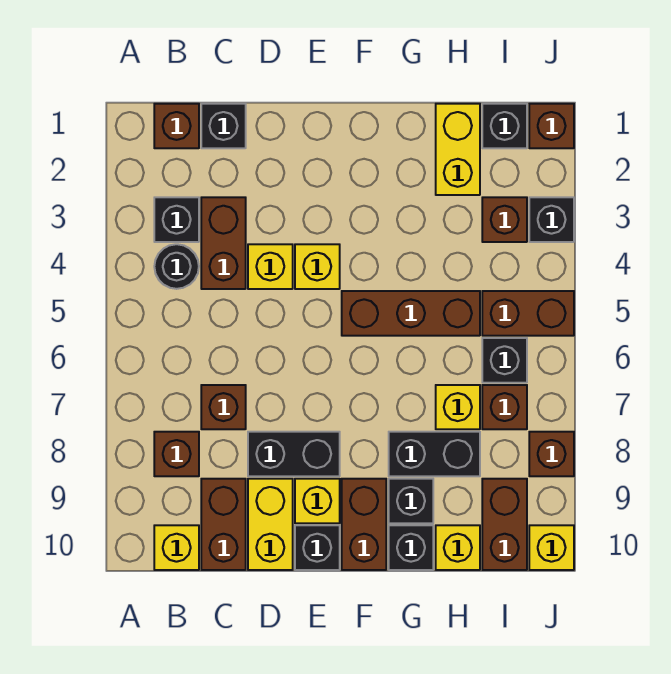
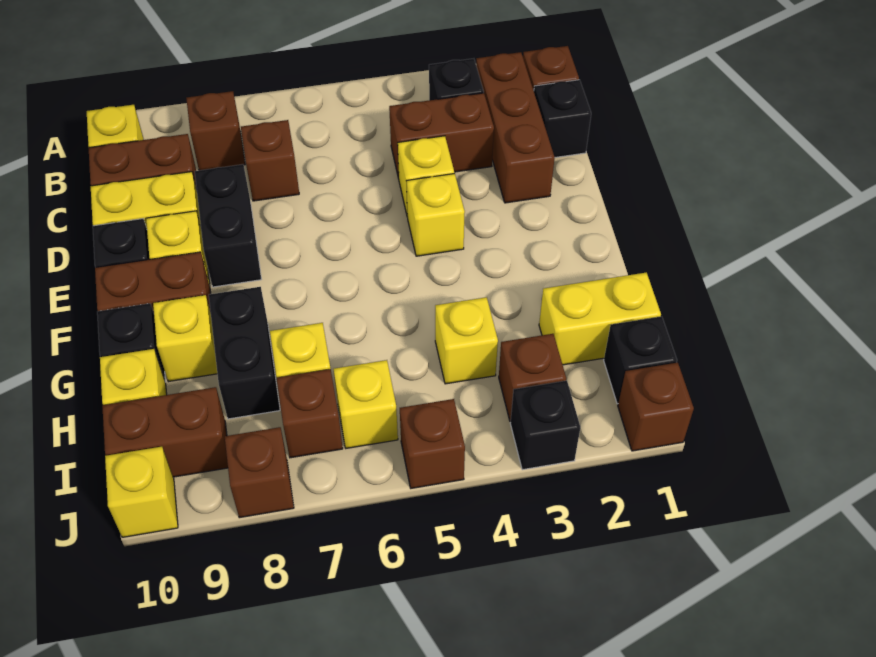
black 1x1 round brick [154,244,199,289] -> none
brown 1x3 brick [342,291,480,336] -> brown 1x3 brick moved to [476,52,555,203]
black 1x1 brick [389,479,433,523] -> yellow 1x1 brick [153,295,217,382]
none -> yellow 1x1 brick [435,297,498,384]
brown 1x2 brick [482,291,574,336] -> brown 1x1 brick [400,399,465,488]
black 1x1 brick [482,338,527,383] -> yellow 1x1 brick [334,360,398,448]

